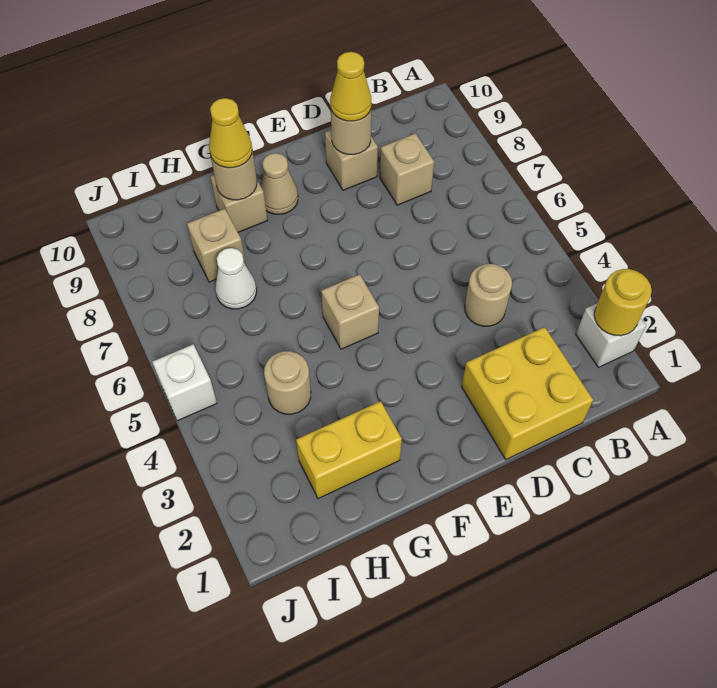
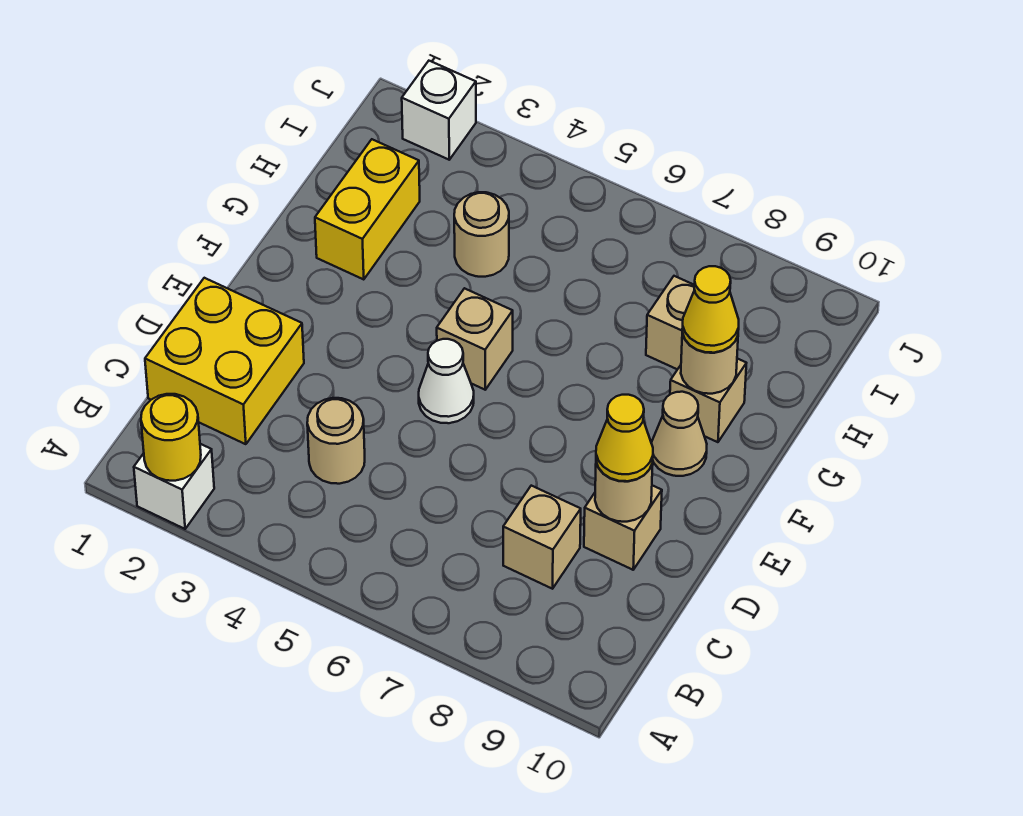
white 1x1 cone [215,248,257,309] -> white 1x1 cone moved to [419,339,474,423]
white 1x1 brick [152,344,217,421] -> white 1x1 brick moved to [402,61,476,160]

